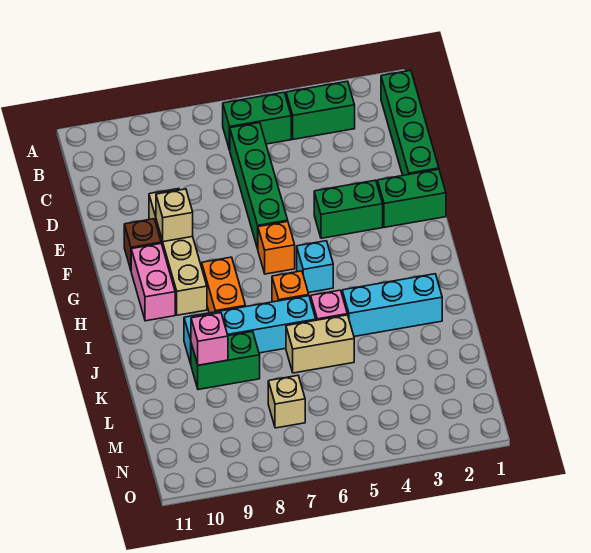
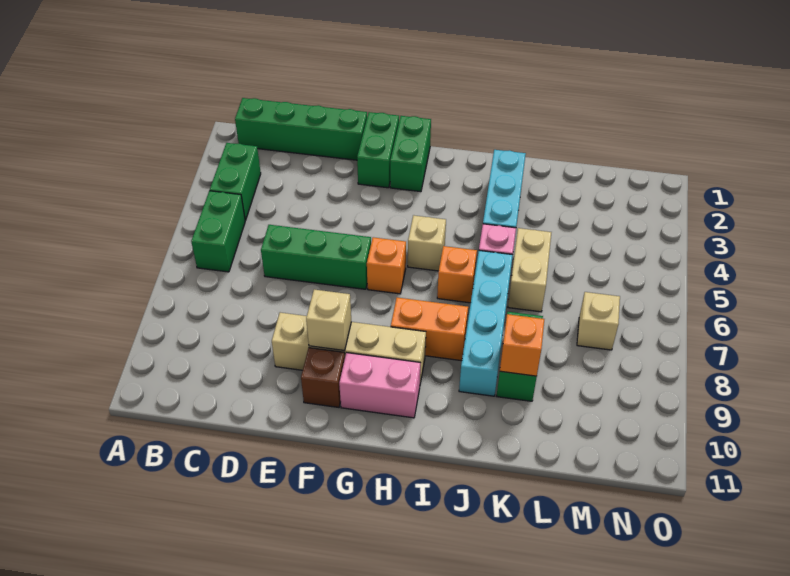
green 1x4 brick [230,123,288,249] -> green 1x3 brick [261,225,371,289]
green 1x2 brick [314,180,383,238] -> green 1x2 brick moved to [390,116,431,192]
cyan 1x1 brick [297,241,333,293] -> tan 1x1 brick [408,215,446,271]
pink 1x1 brick [191,313,228,365] -> orange 1x1 brick [500,314,544,376]

